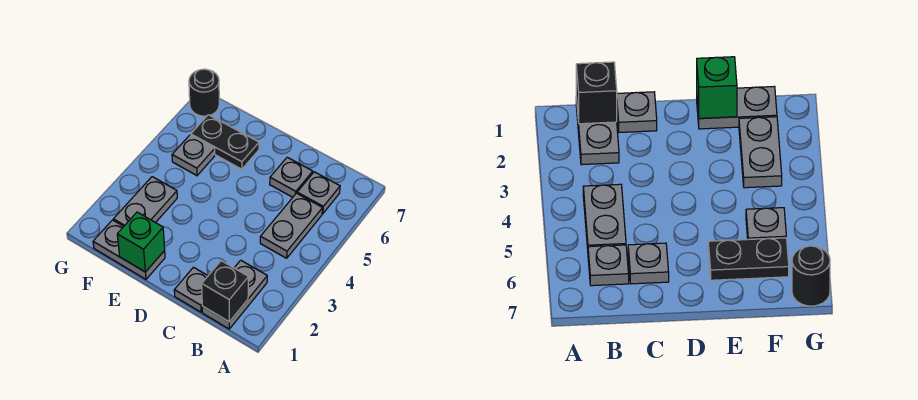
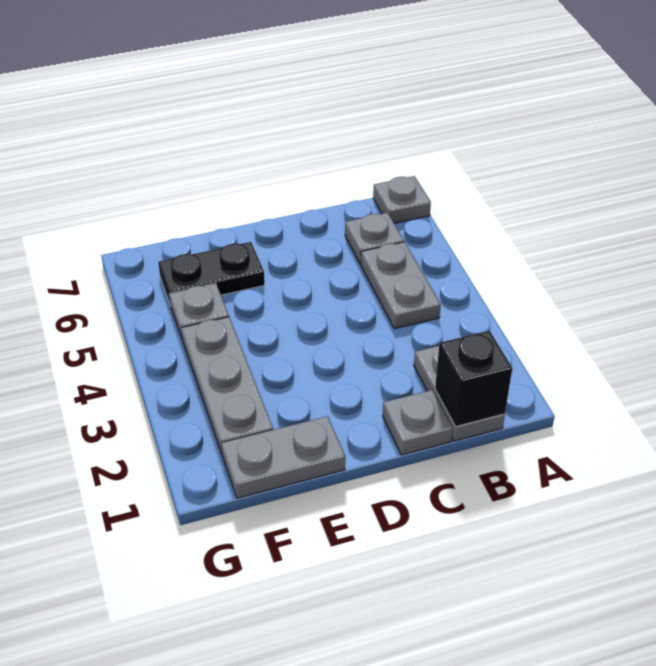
grey 1x1 plate [270,157,313,197] -> grey 1x1 plate moved to [373,176,431,224]
green 1x1 brick [117,212,165,272] -> none
grey 1x2 plate [113,177,177,226] -> grey 1x3 plate [181,317,273,454]
black 1x1 round brick [189,69,219,116] -> none

